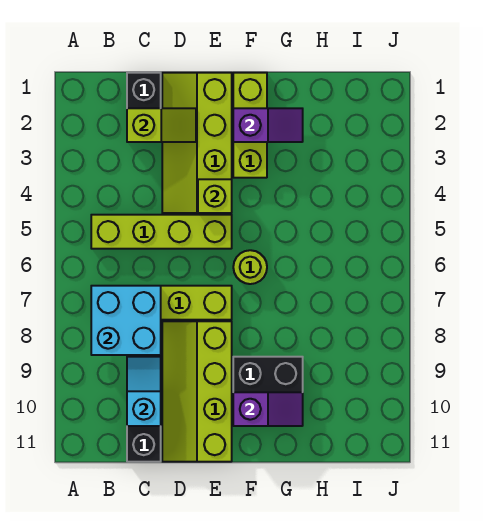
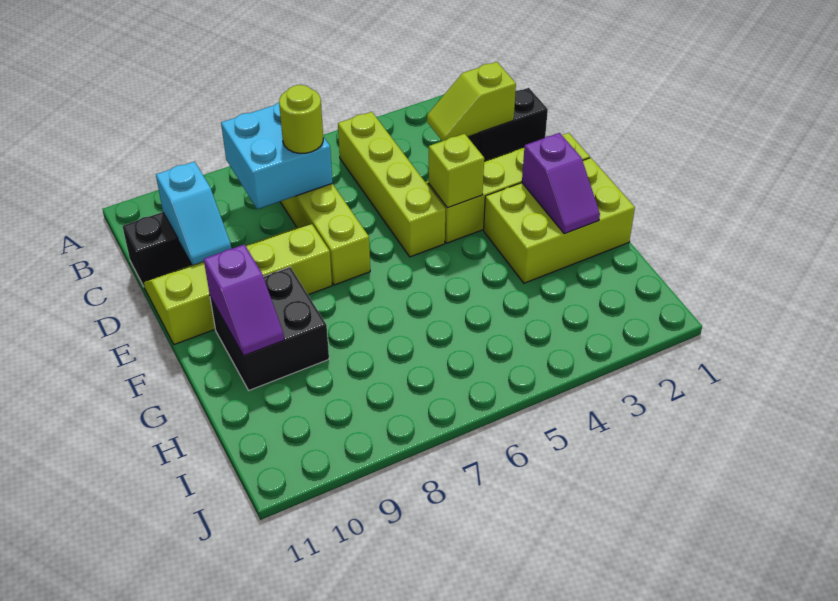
lime 1x2 slope [127,108,196,142] -> lime 1x2 slope turned to [427,62,516,141]
cyan 1x2 slope [127,357,161,426] -> cyan 1x2 slope turned to [156,162,232,265]
lime 1x3 brick [233,73,267,178] -> lime 2x3 brick [484,158,635,283]
lime 1x1 round brick [233,250,267,284] -> lime 1x1 round brick moved to [279,85,323,153]

